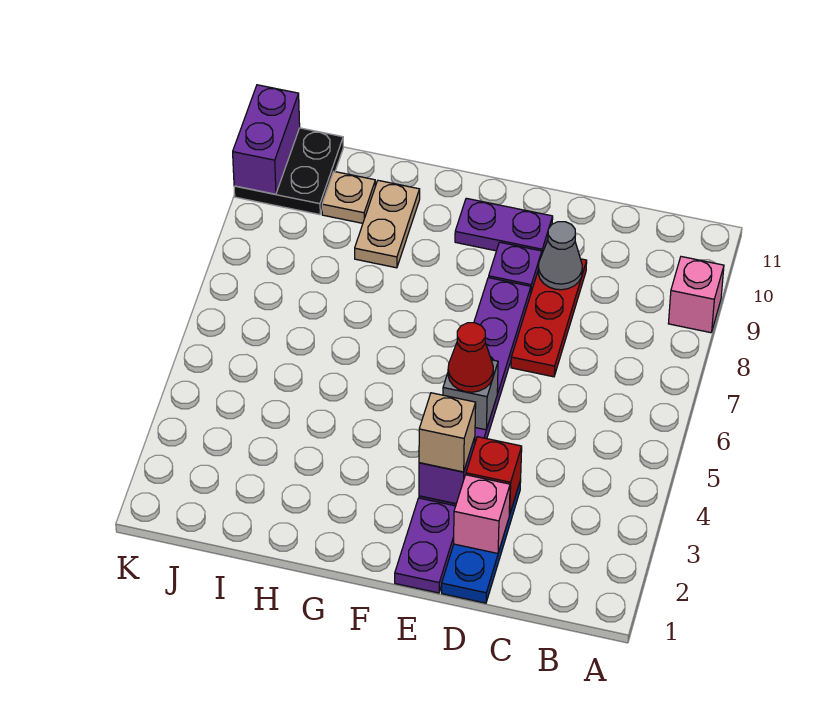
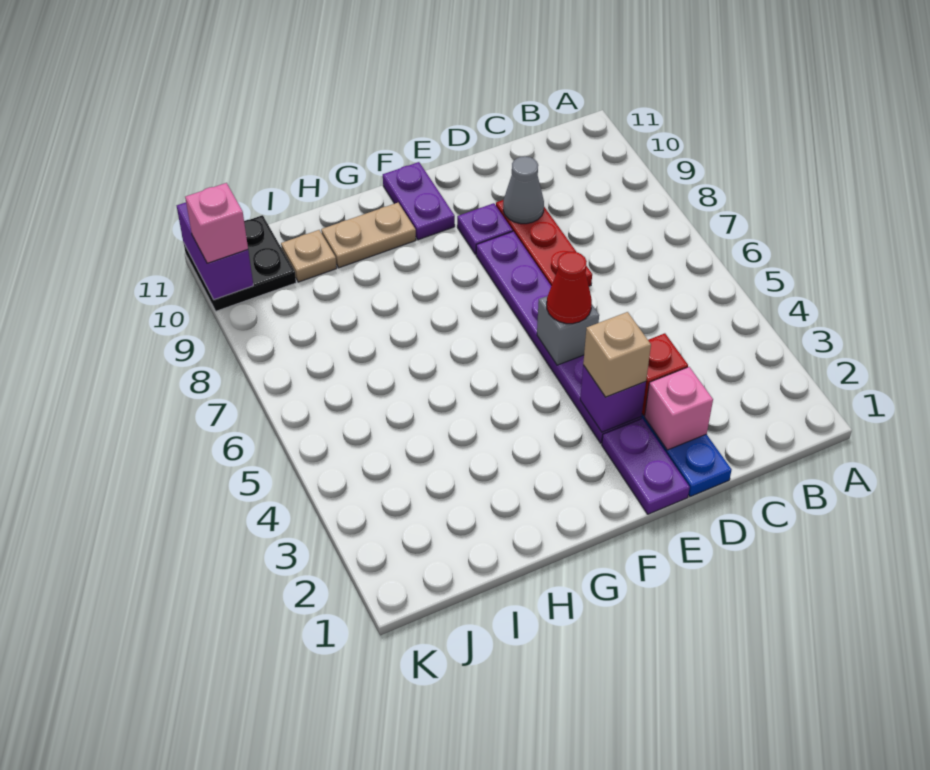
pink 1x1 brick [668,257,724,333] -> pink 1x1 brick moved to [185,183,248,263]
purple 1x2 plate [455,198,553,253] -> purple 1x2 plate turned to [383,162,455,240]
tan 1x2 plate [355,180,420,268] -> tan 1x2 plate turned to [321,203,416,268]

